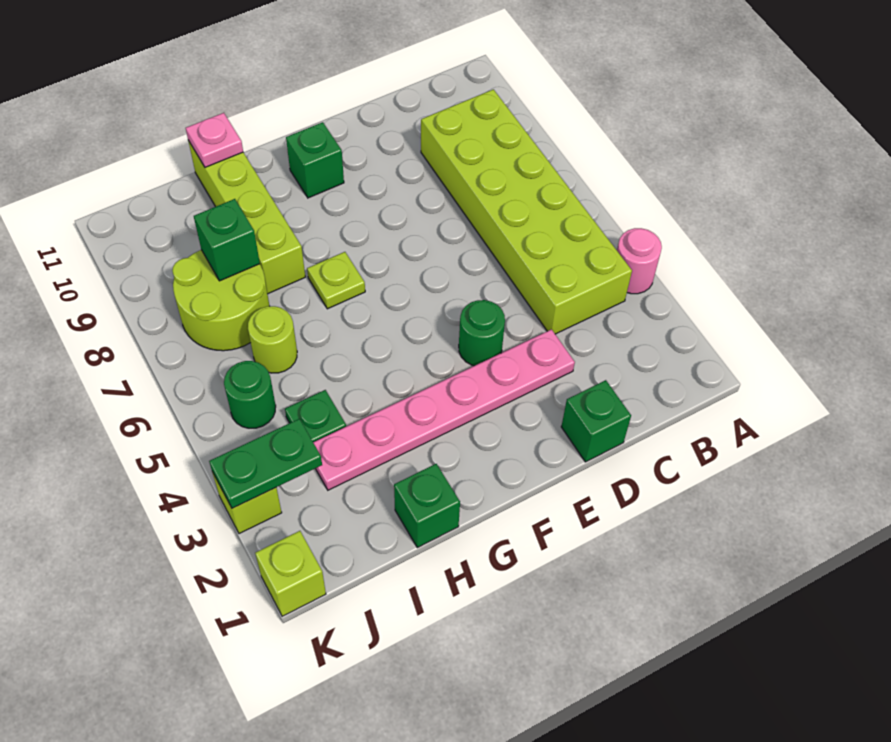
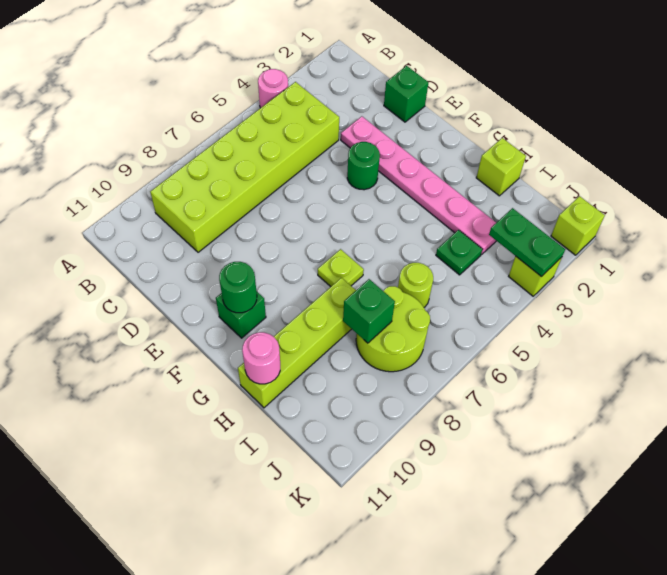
green 1x1 brick [394,464,460,548] -> lime 1x1 brick [476,138,526,196]
pink 1x1 plate [186,113,243,167] -> pink 1x1 round brick [242,332,280,384]
green 1x1 round brick [224,361,276,428] -> green 1x1 round brick moved to [219,262,257,313]

